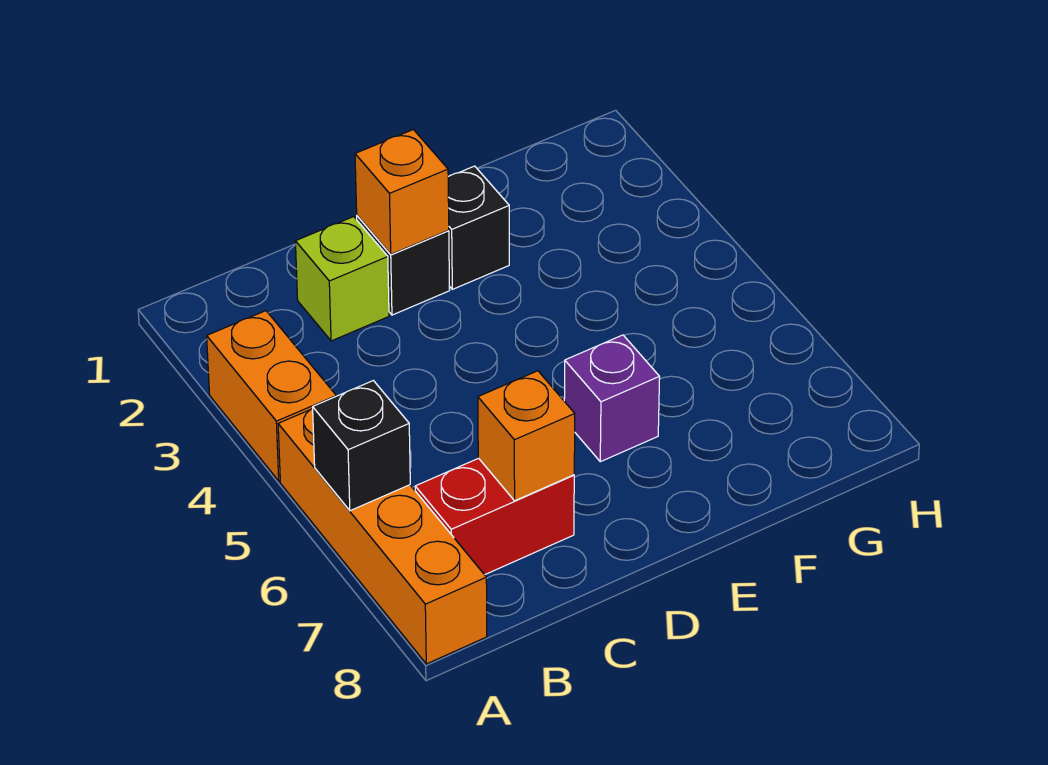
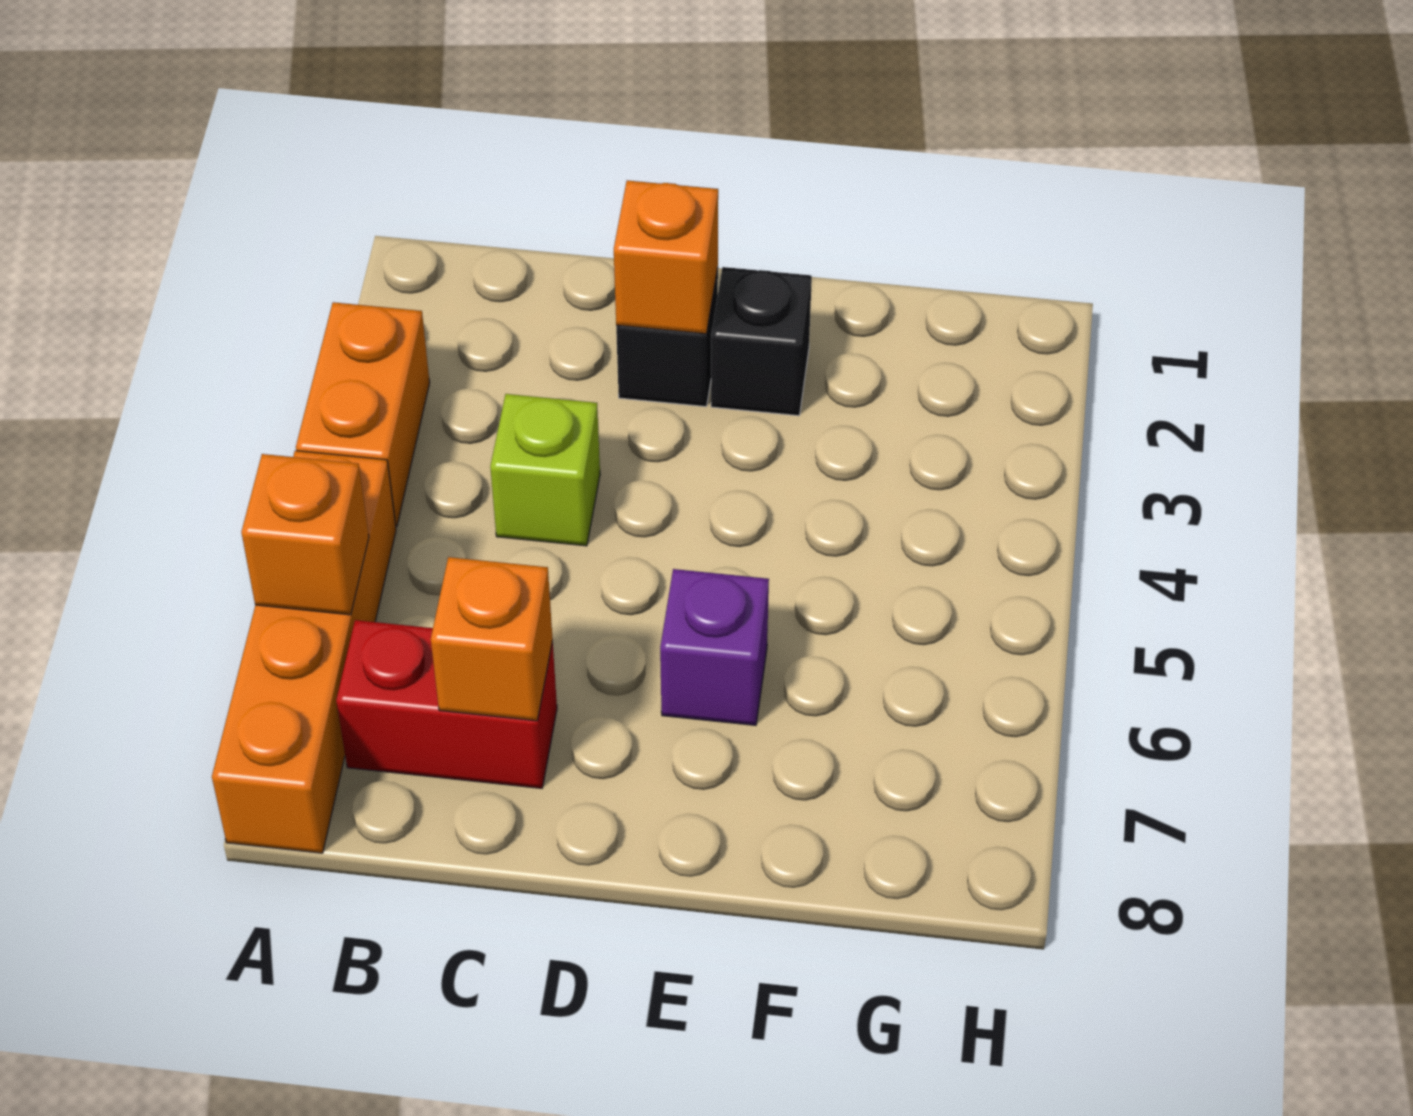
black 1x1 brick [313,381,410,511] -> orange 1x1 brick [241,454,369,615]
lime 1x1 brick [295,217,389,341] -> lime 1x1 brick moved to [490,394,600,546]

